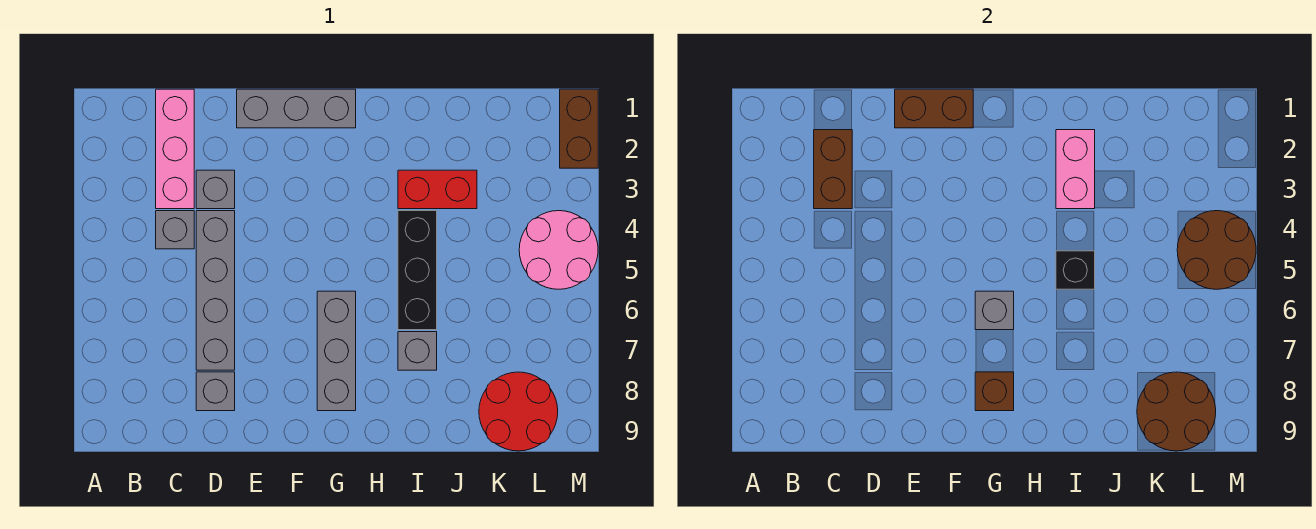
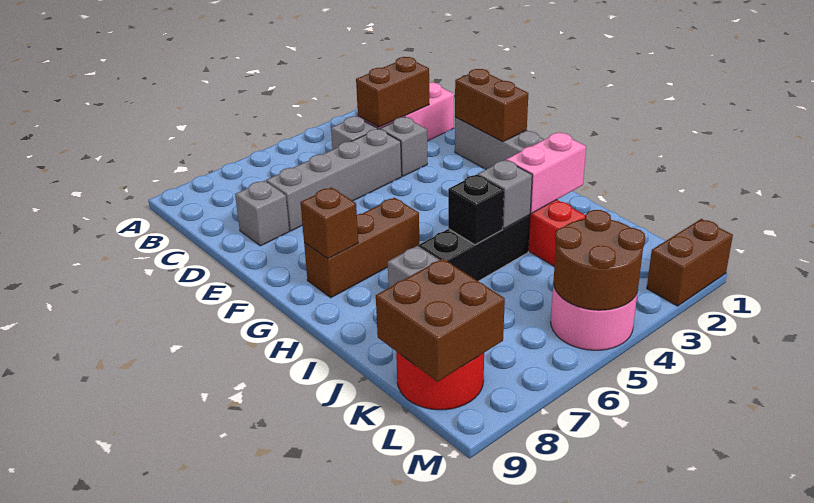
grey 1x3 brick [317,291,356,411] -> brown 1x3 brick [304,198,419,298]
grey 1x1 brick [975,291,1014,330] -> grey 1x1 brick moved to [478,160,532,229]
brown 2x2 round brick [1137,372,1216,451] -> brown 2x2 brick [376,259,505,382]

